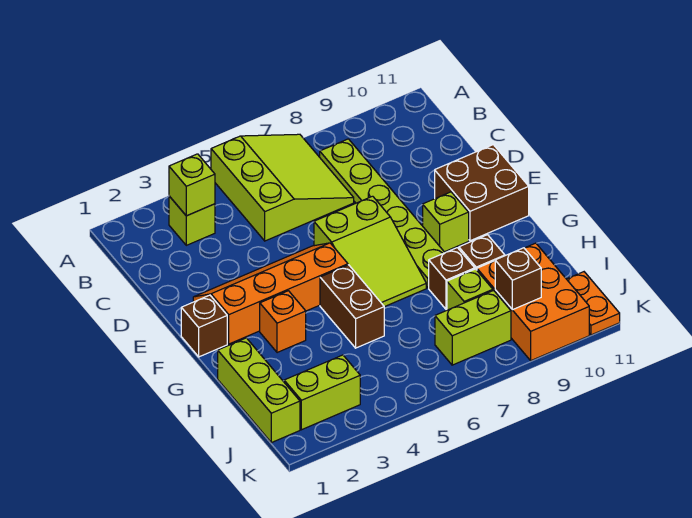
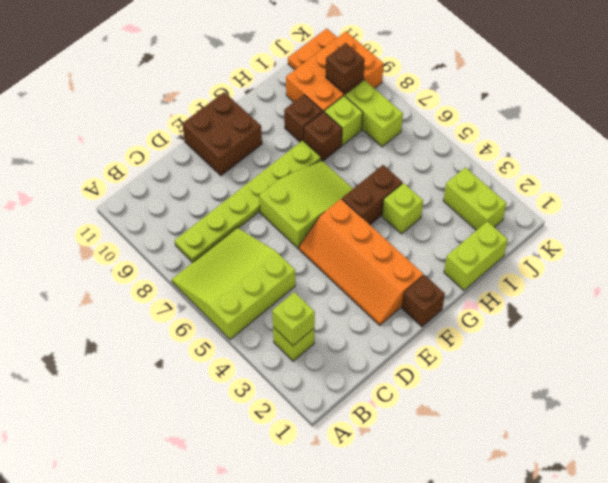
lime 1x1 brick [423,192,469,252] -> lime 1x1 brick moved to [382,183,423,234]
orange 1x1 brick [260,291,306,353] -> none
lime 1x3 brick [218,338,300,443] -> lime 1x2 brick [444,221,508,290]

